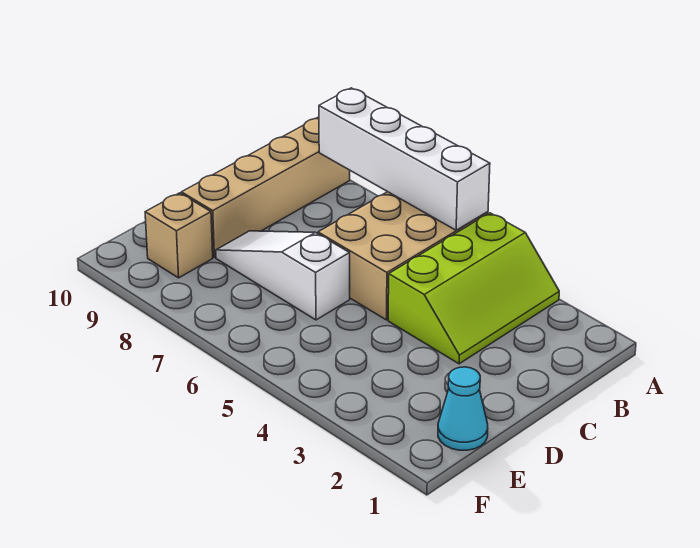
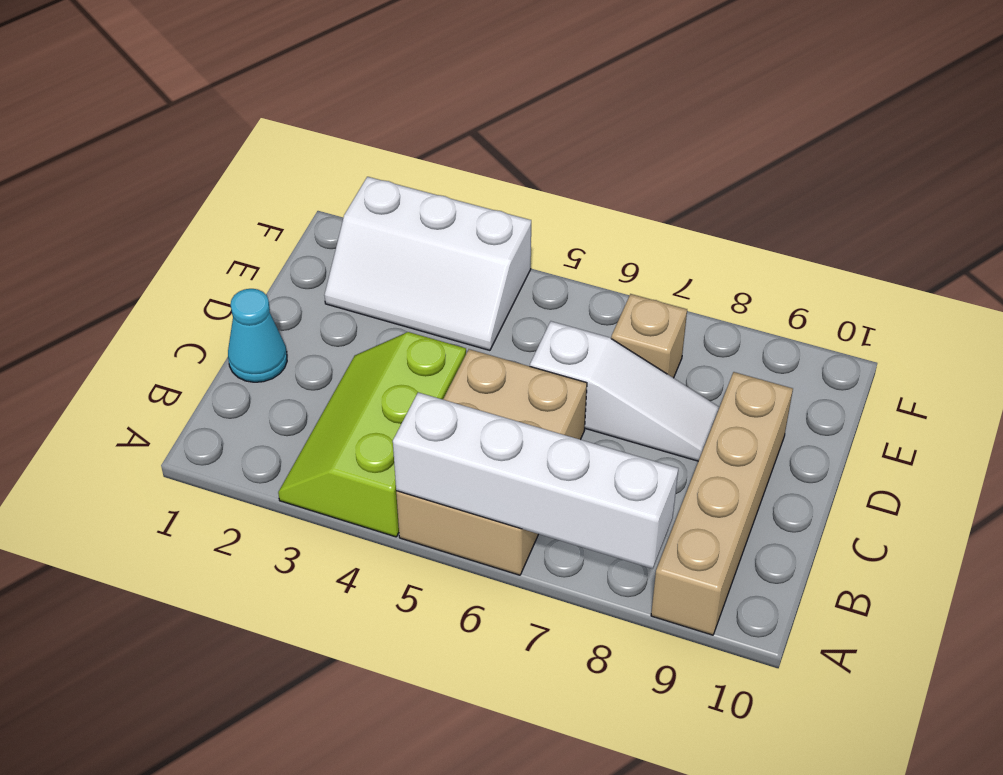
cyan 1x1 cone [438,367,488,450] -> cyan 1x1 cone moved to [228,289,287,382]
none -> white 2x3 slope [324,177,531,350]
tan 1x1 brick [145,193,213,278] -> tan 1x1 brick moved to [611,294,687,378]

